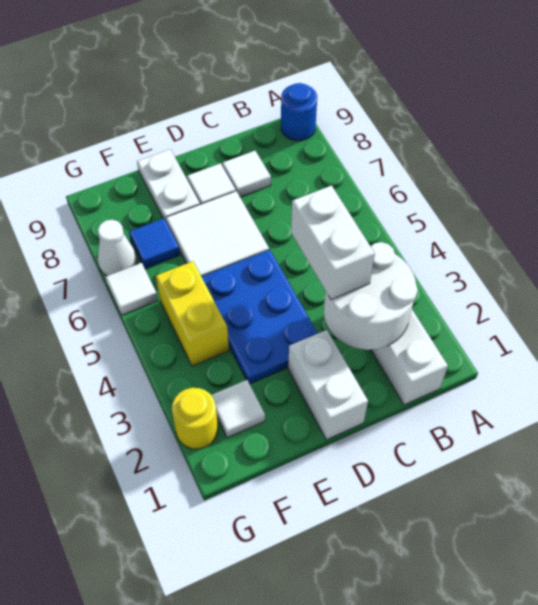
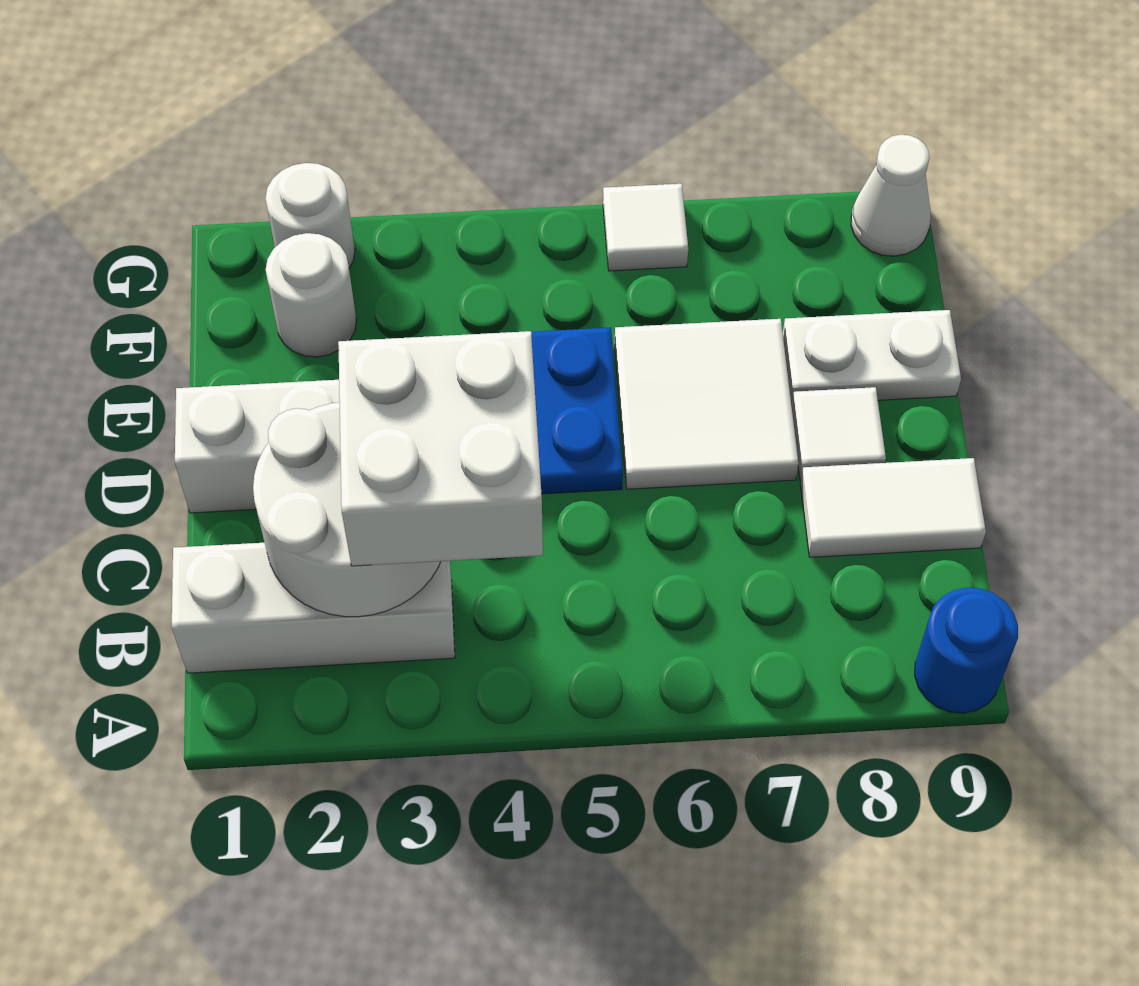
white 1x2 brick [291,186,375,299] -> white 2x2 brick [338,331,543,566]
white 1x1 tile [222,151,271,197] -> white 1x2 tile [800,458,986,557]
white 1x1 tile [211,380,265,438] -> white 1x1 round brick [266,233,357,357]
yellow 1x2 brick [156,261,229,366] -> none
blue 1x1 tile [129,219,180,269] -> none
yellow 1x1 round brick [172,388,218,449] -> white 1x1 round brick [265,163,355,268]
white 1x1 cone [98,220,137,276] -> white 1x1 cone moved to [851,135,931,256]

